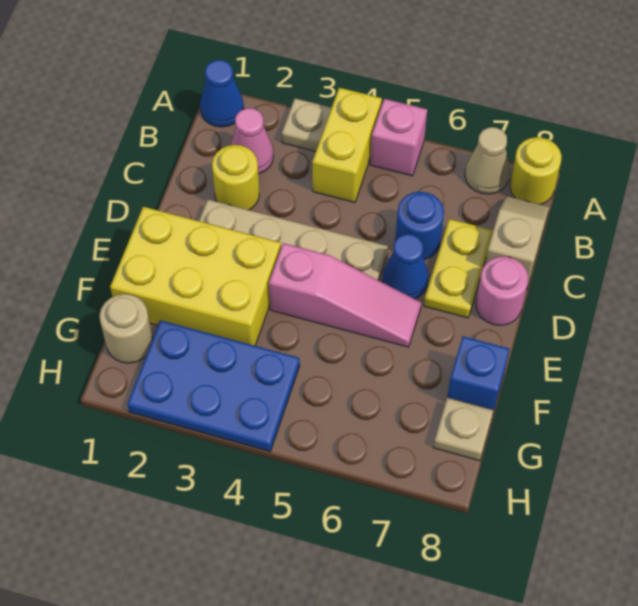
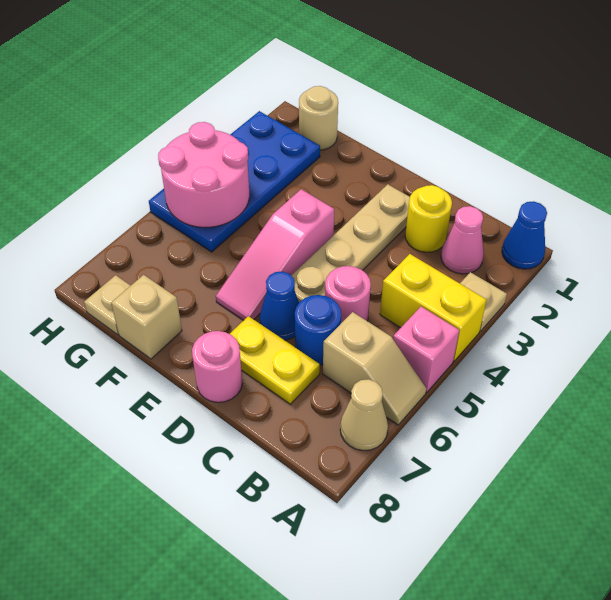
yellow 1x1 round brick [510,137,562,205] -> none
tan 1x2 slope [485,196,549,288] -> tan 1x2 slope moved to [323,312,426,425]
none -> pink 1x1 round brick [325,266,371,323]
yellow 2x3 brick [110,207,281,346] -> none
blue 1x1 brick [447,336,510,410] -> tan 1x1 brick [111,275,182,359]
blue 2x3 plate [127,320,300,451] -> blue 2x4 plate [149,111,320,252]
none -> pink 2x2 round brick [158,122,249,227]

